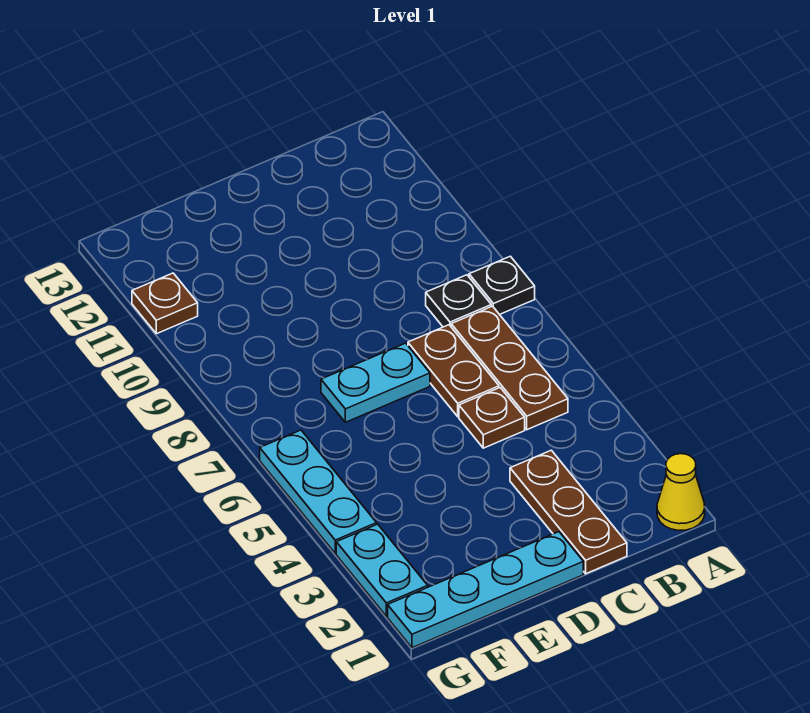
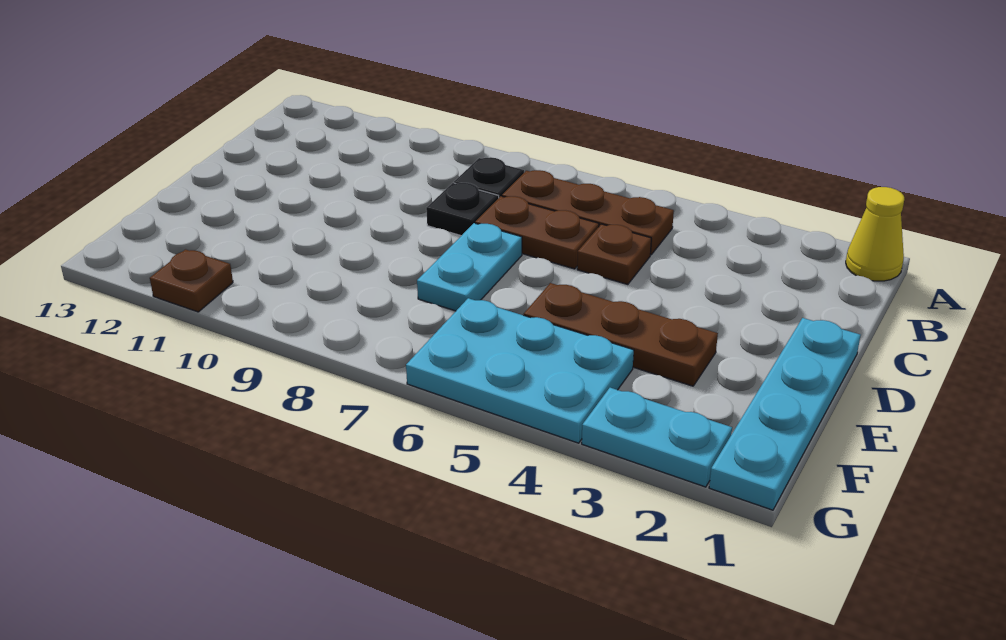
black 1x1 plate [469,256,535,314] -> black 1x1 plate moved to [426,183,499,236]
brown 1x3 plate [510,450,627,574] -> brown 1x3 plate moved to [524,283,718,386]
cyan 1x3 plate [260,430,377,553] -> cyan 2x3 plate [406,298,634,443]

